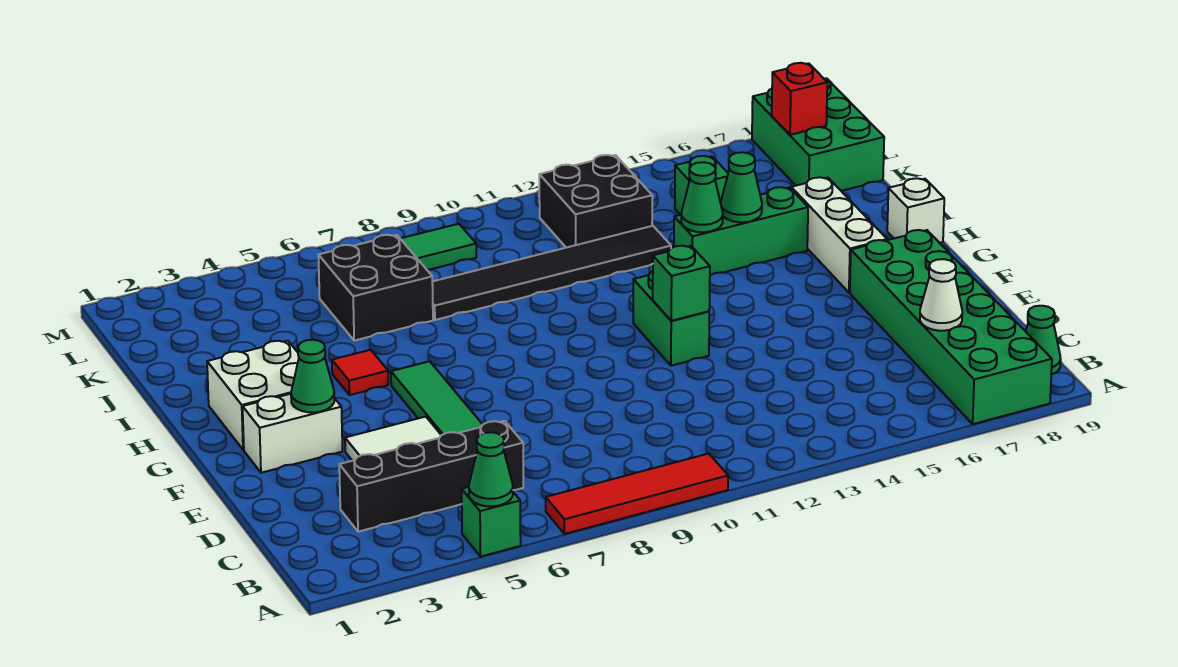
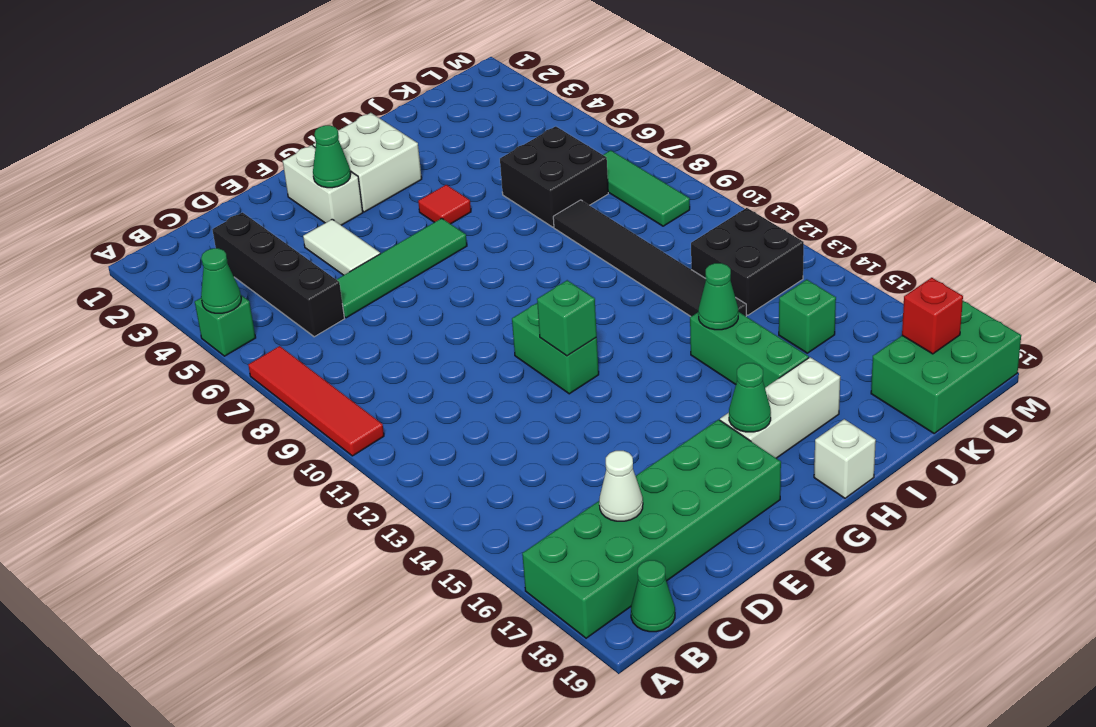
green 1x2 brick [633,272,709,366] -> green 1x2 brick turned to [512,303,599,394]
green 1x1 cone [721,152,762,222] -> green 1x1 cone moved to [729,363,771,432]

